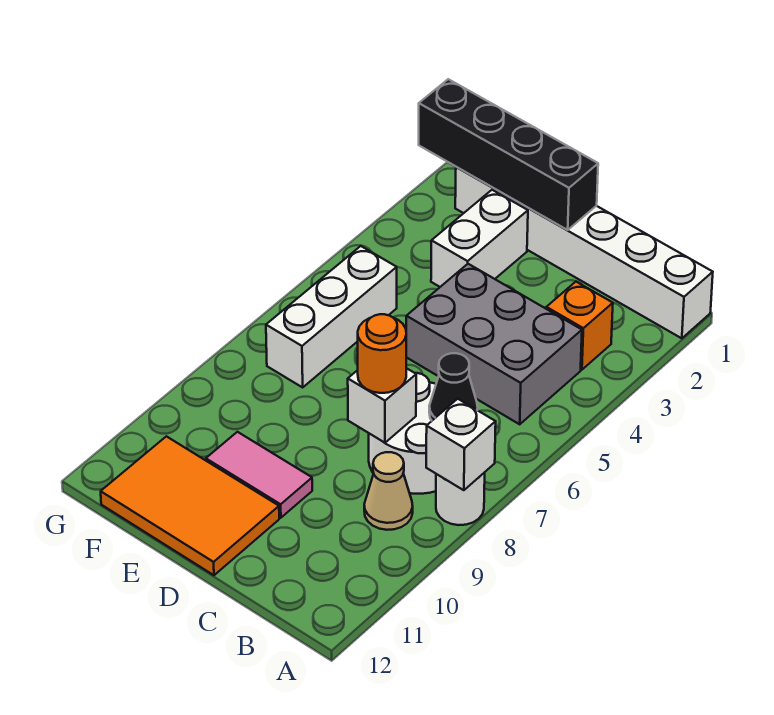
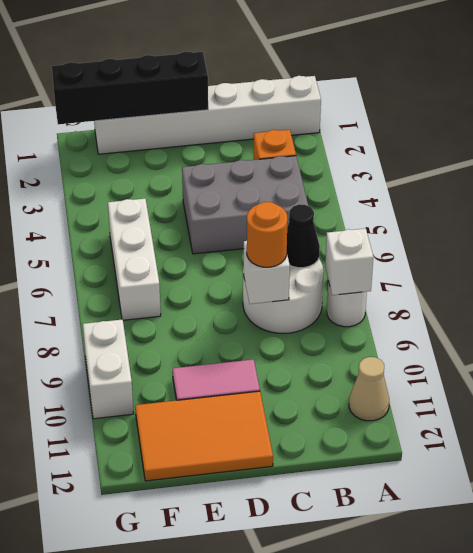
tan 1x1 cone [364,452,413,530] -> tan 1x1 cone moved to [349,357,389,421]
white 1x2 brick [431,190,528,287] -> white 1x2 brick moved to [83,320,134,419]

